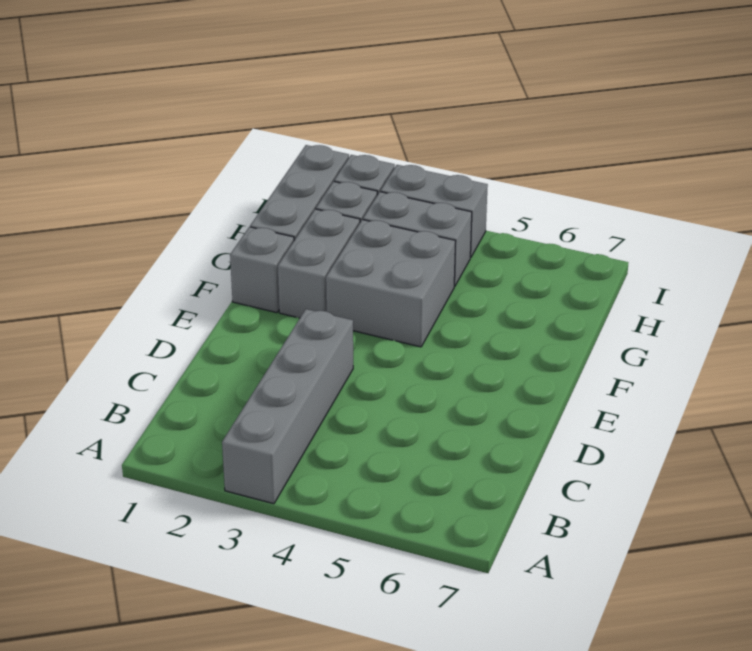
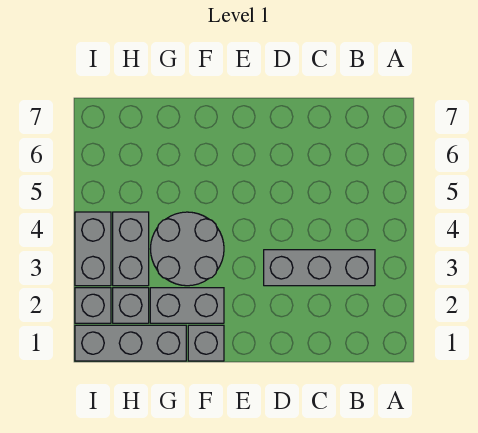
grey 1x4 brick [222,309,353,504] -> grey 1x3 brick [264,250,375,286]
grey 2x2 brick [326,220,455,347] -> grey 2x2 round brick [151,212,224,286]

